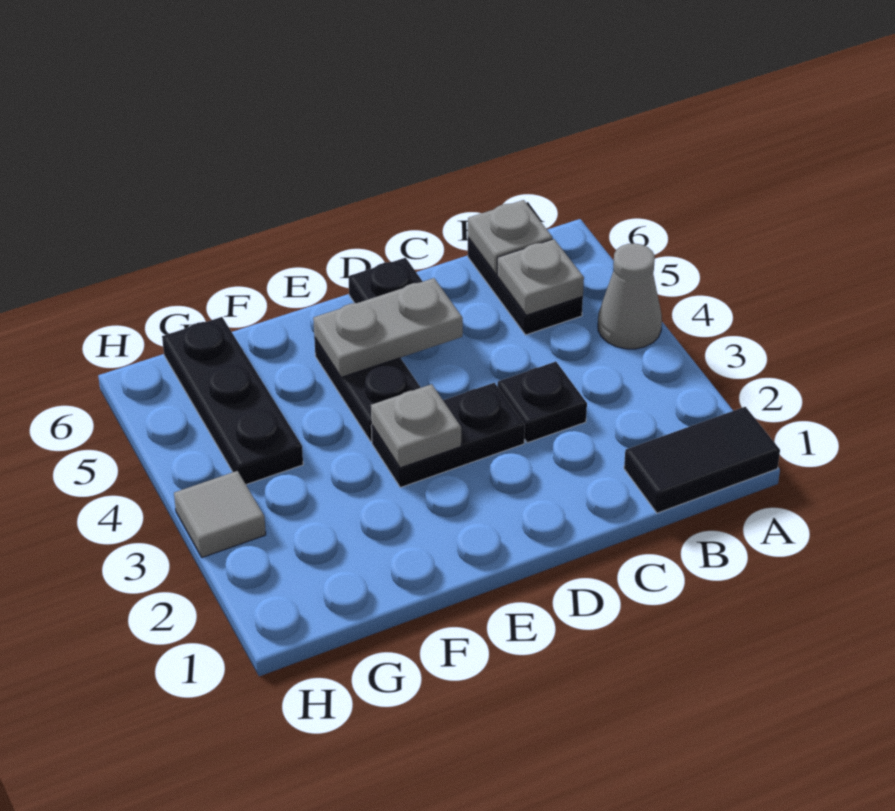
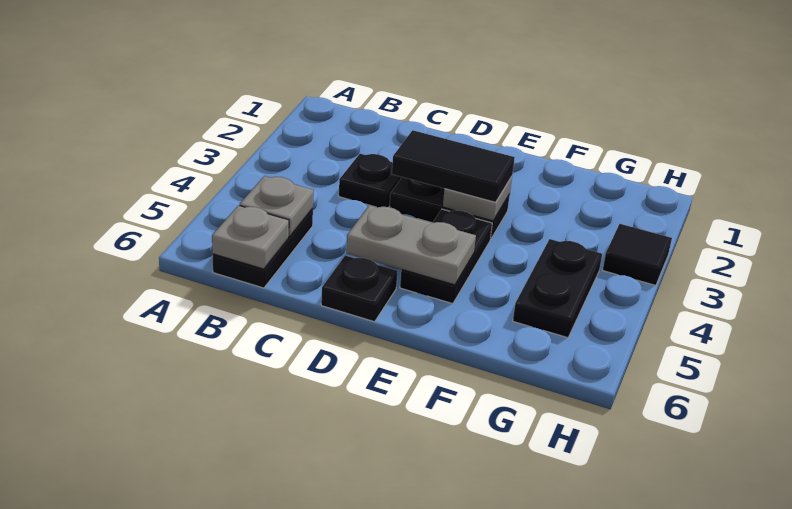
black 1x2 tile [624,407,780,513] -> black 1x2 tile moved to [392,130,515,202]
grey 1x1 cone [598,243,662,349] -> none
black 1x3 plate [162,317,303,485] -> black 1x2 plate [513,239,602,338]
grey 1x1 tile [174,471,266,558] -> black 1x1 tile [603,224,672,285]

